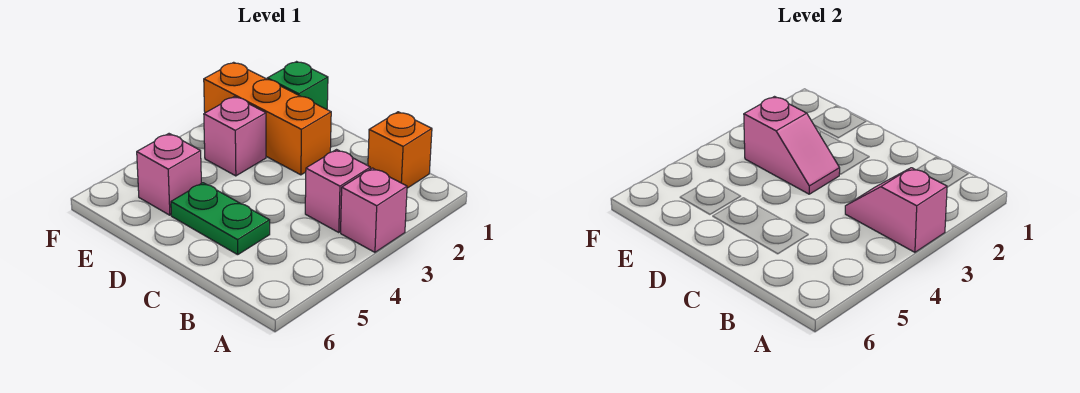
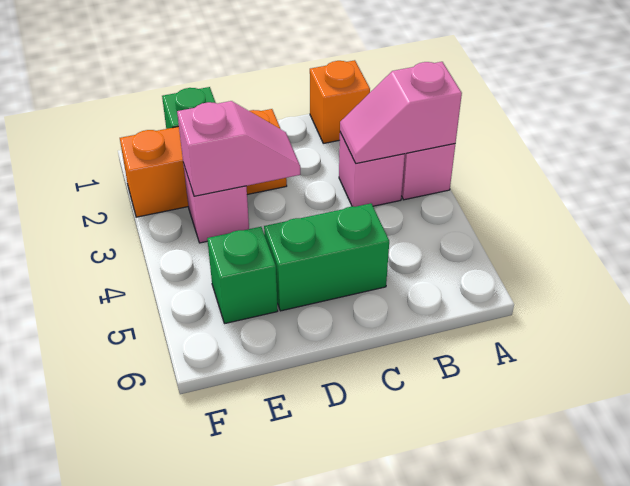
green 1x2 plate [171,183,270,255] -> green 1x2 brick [264,203,389,311]
pink 1x1 brick [137,134,201,215] -> green 1x1 brick [207,227,278,323]

